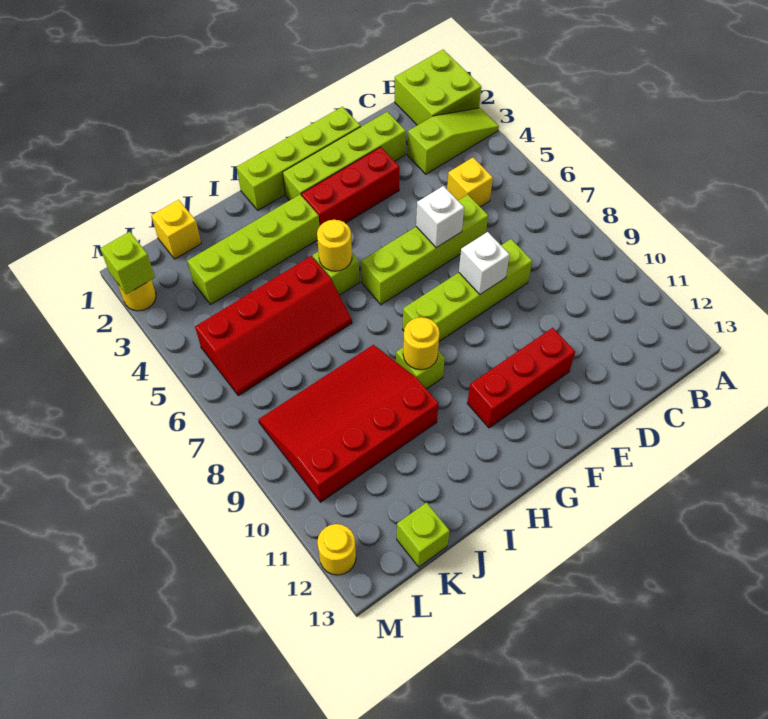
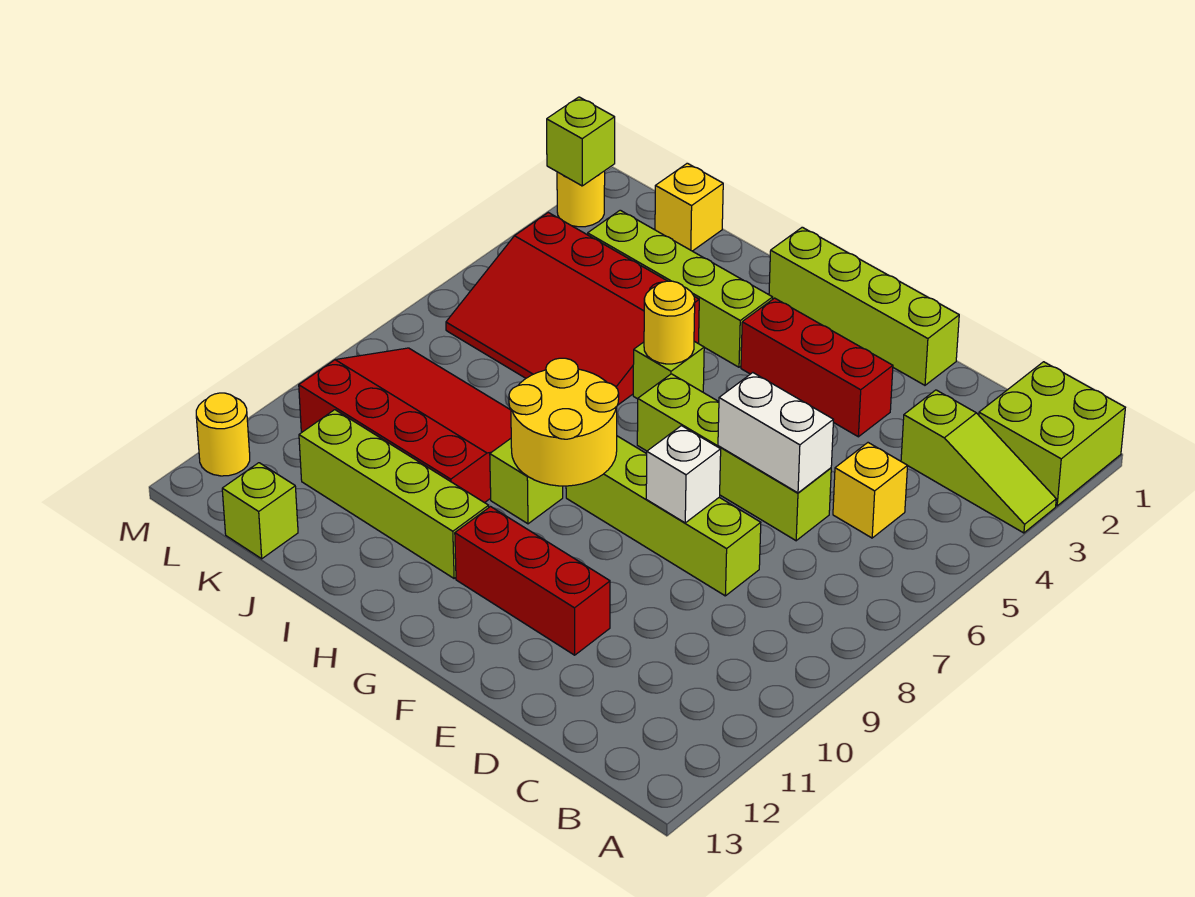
lime 1x4 brick [283,112,406,200] -> lime 1x4 brick moved to [299,410,489,578]
white 1x1 brick [416,186,464,248] -> white 1x2 brick [718,373,833,493]
yellow 1x1 round brick [403,317,440,370] -> yellow 2x2 round brick [509,358,619,486]
red 2x4 slope [195,256,352,396] -> red 3x4 slope [446,213,699,405]

